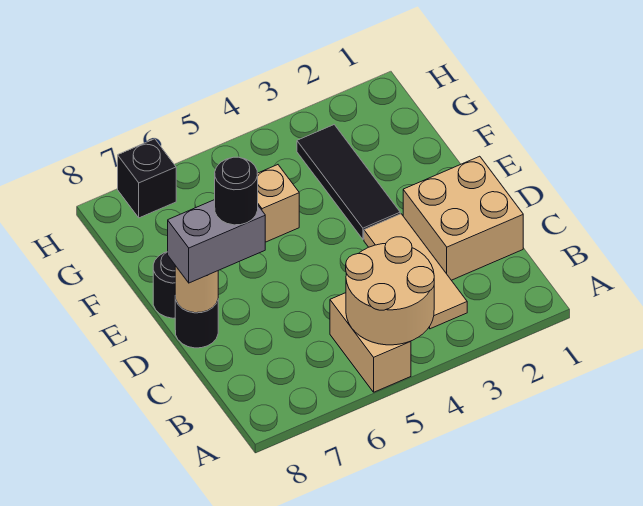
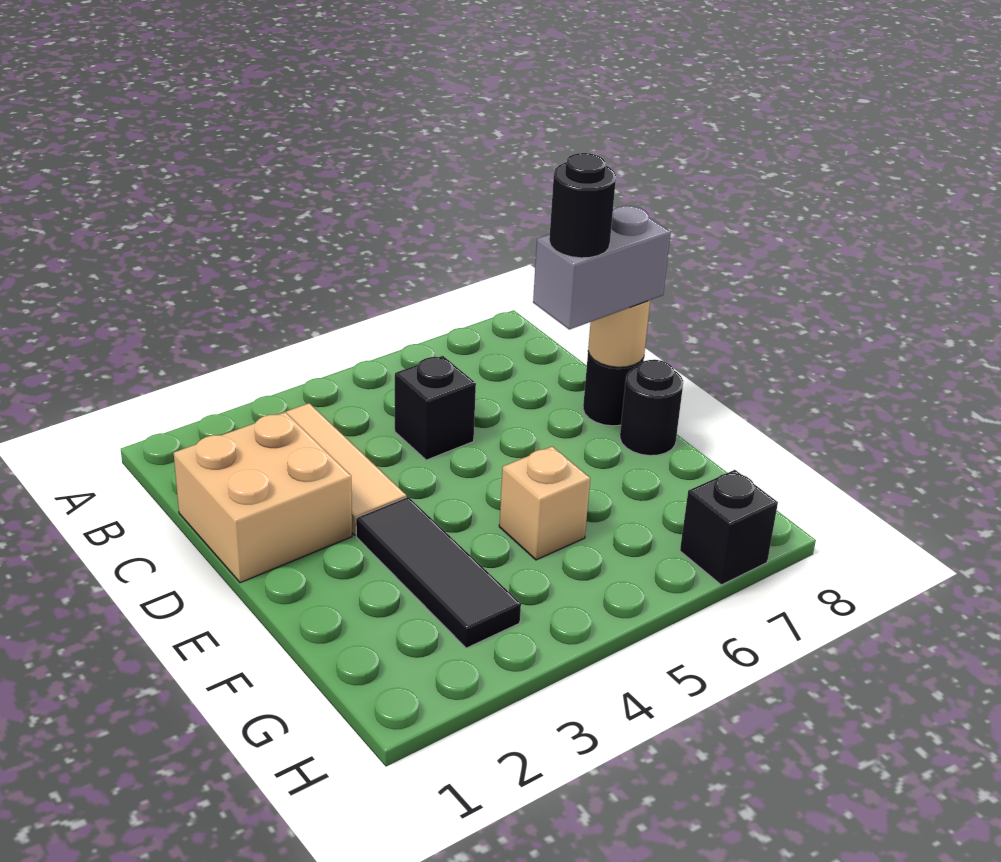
tan 2x2 round brick [346,237,434,345] -> none
tan 1x2 brick [330,293,411,392] -> none
none -> black 1x1 brick [395,356,476,460]

